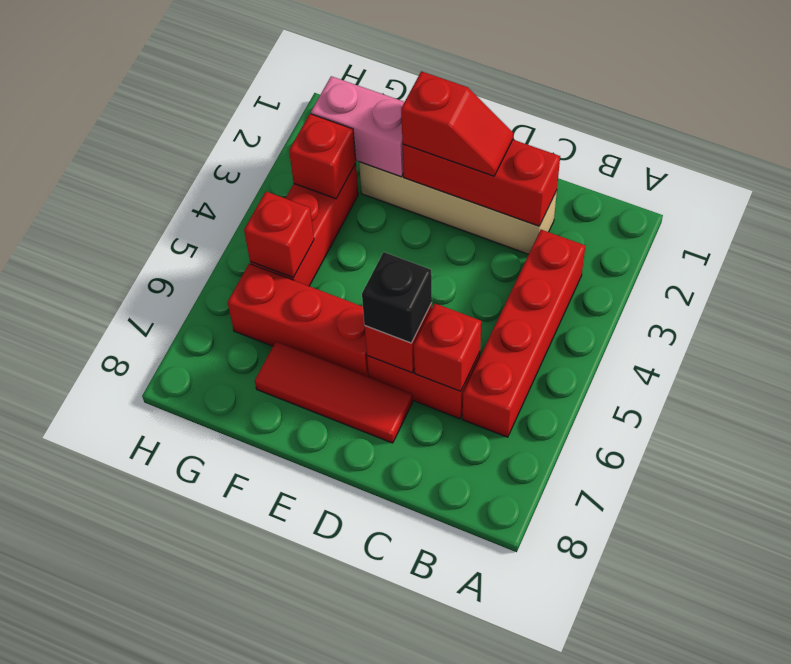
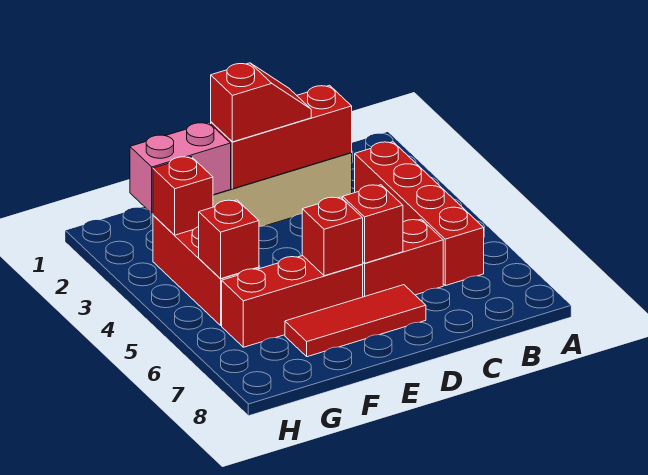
red 1x1 brick [414,303,481,391] -> red 1x1 brick moved to [302,197,363,276]
black 1x1 brick [362,252,432,343] -> none

